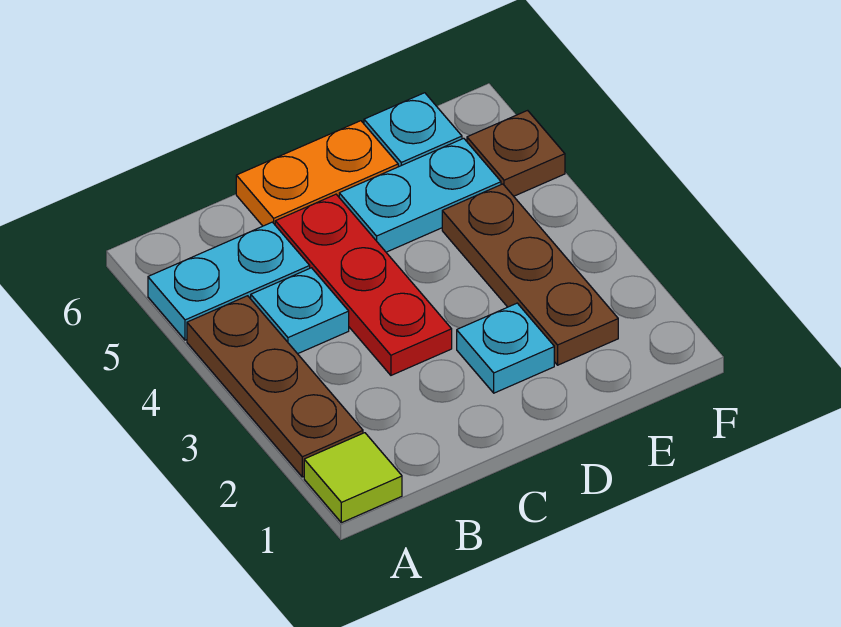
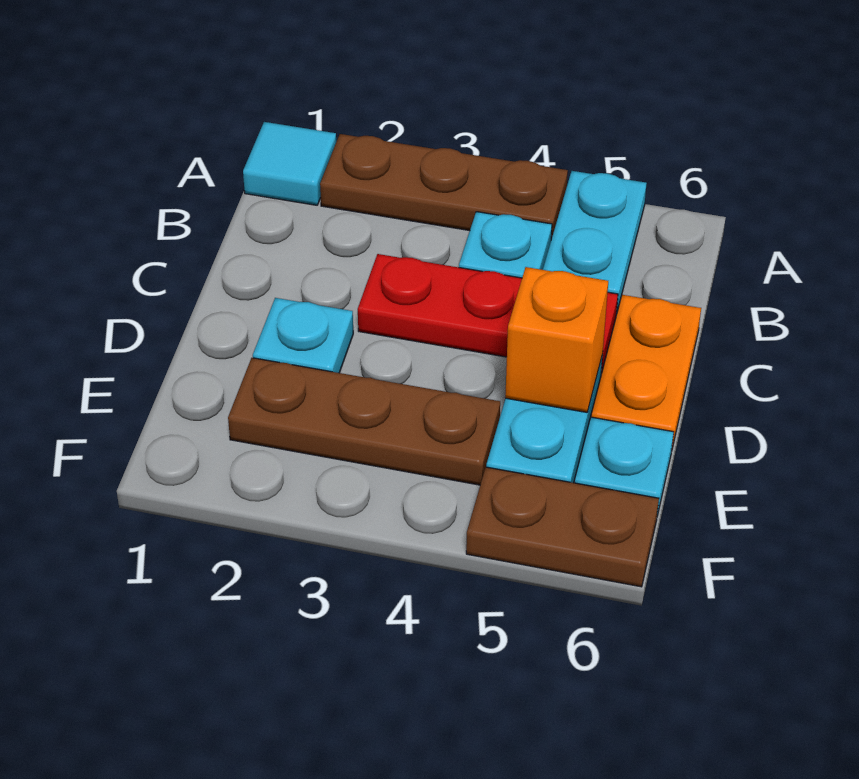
lime 1x1 tile [304,433,402,523] -> cyan 1x1 tile [243,122,336,205]
none -> orange 1x1 brick [505,267,608,412]
brown 1x1 plate [467,110,565,196] -> brown 1x2 plate [466,467,659,587]

